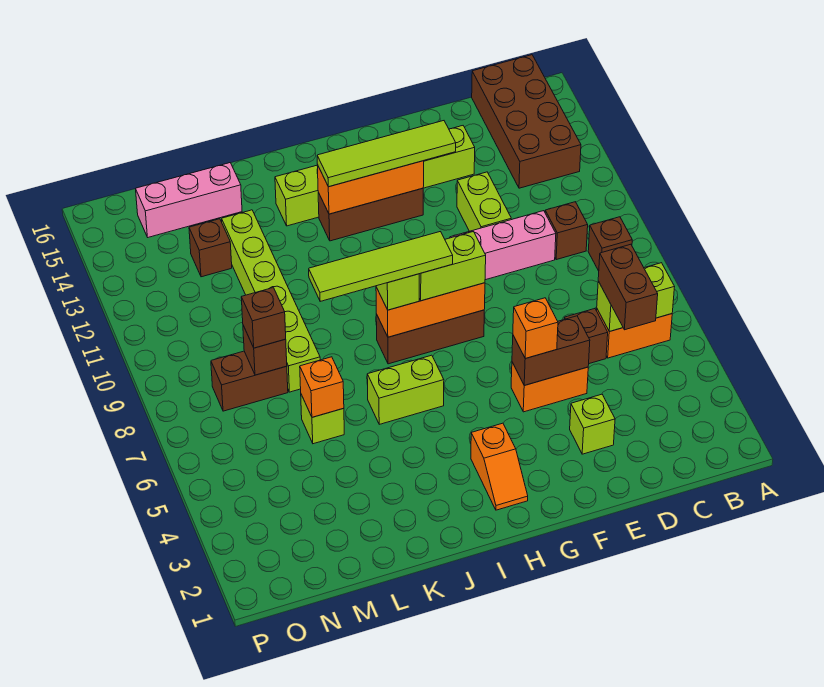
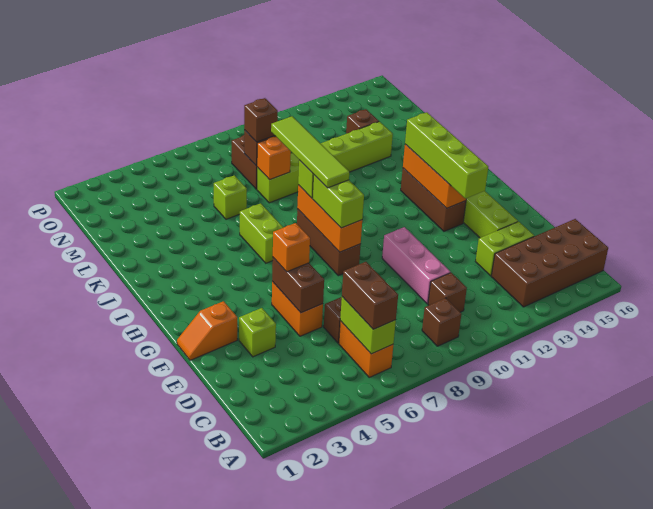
brown 1x2 brick [598,244,658,330] -> brown 1x2 brick turned to [342,262,398,329]
lime 1x2 brick [457,172,511,231] -> lime 1x2 brick moved to [476,222,534,276]
lime 1x4 tile [317,121,456,187] -> lime 1x4 brick [405,112,488,199]
orange 1x2 slope [471,423,528,510] -> orange 1x2 slope moved to [177,301,237,360]
orange 1x1 brick [300,357,344,417] -> orange 1x1 brick moved to [257,136,291,180]
pink 1x3 brick [136,163,242,237] -> none

